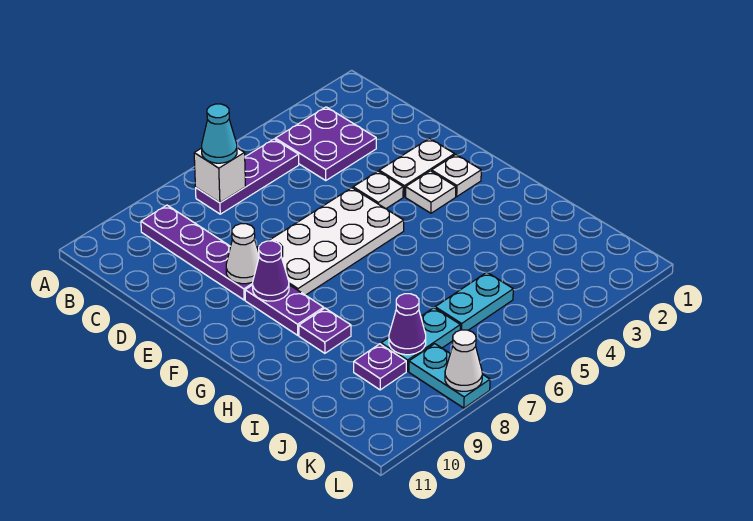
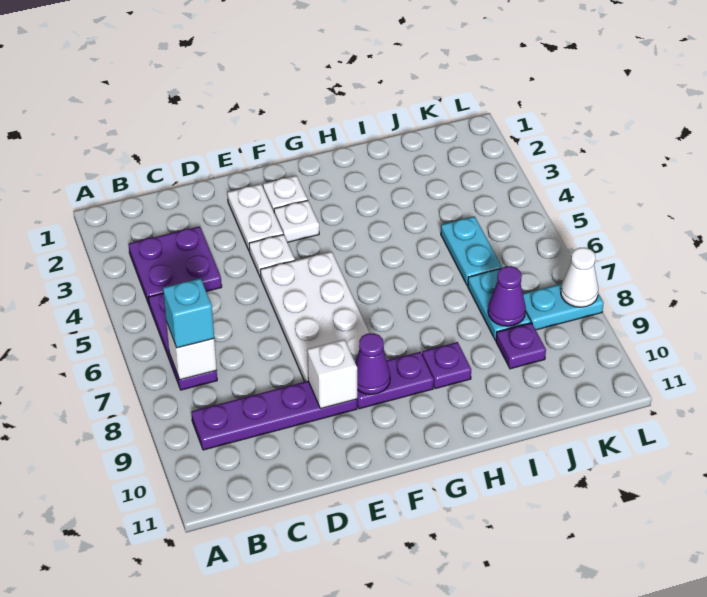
cyan 1x1 cone [202,104,237,163] -> cyan 1x1 brick [163,278,214,348]
white 1x1 cone [226,224,259,284] -> white 1x1 brick [307,340,357,409]

